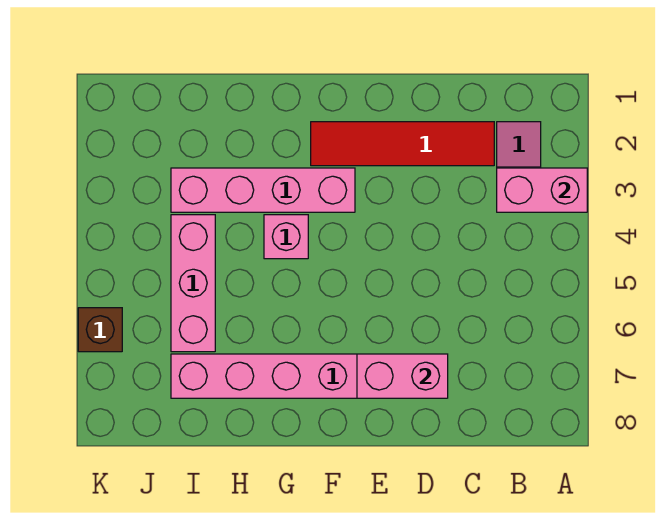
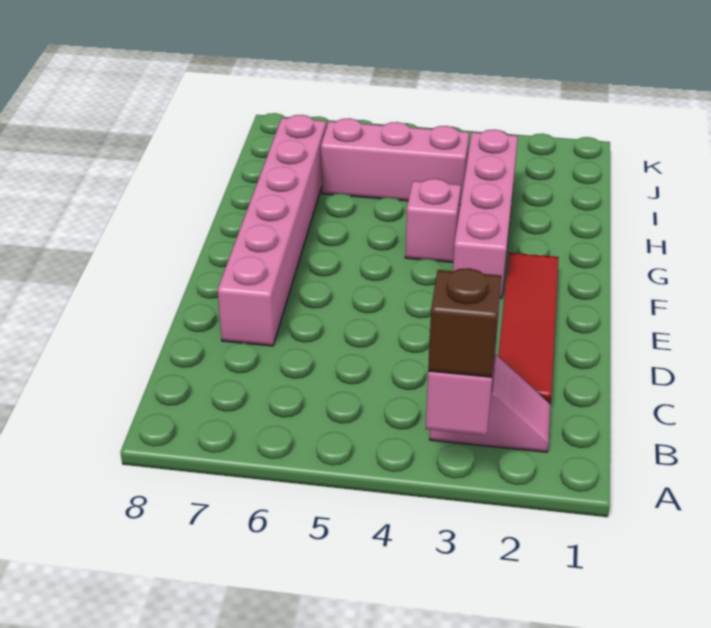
pink 1x2 brick [357,354,448,398] -> none
brown 1x1 brick [78,308,122,352] -> brown 1x1 brick moved to [428,268,501,377]

